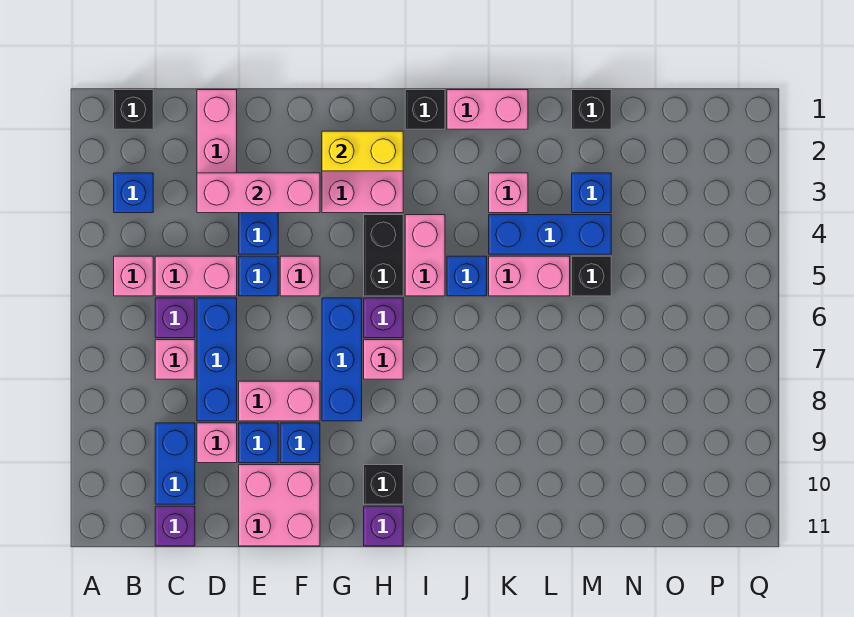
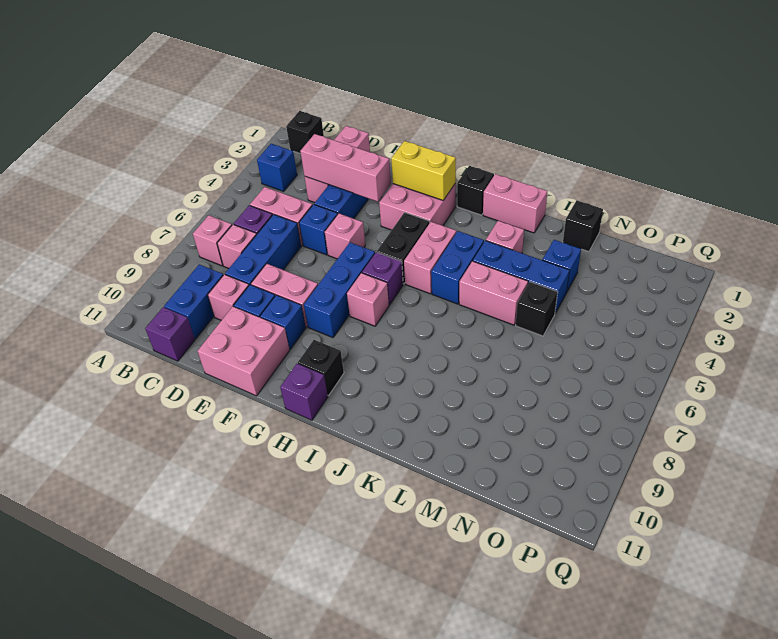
pink 1x1 brick [114,256,153,296] -> pink 1x1 brick moved to [193,215,232,266]
blue 1x1 brick [447,256,487,296] -> blue 1x2 brick [431,231,484,304]

